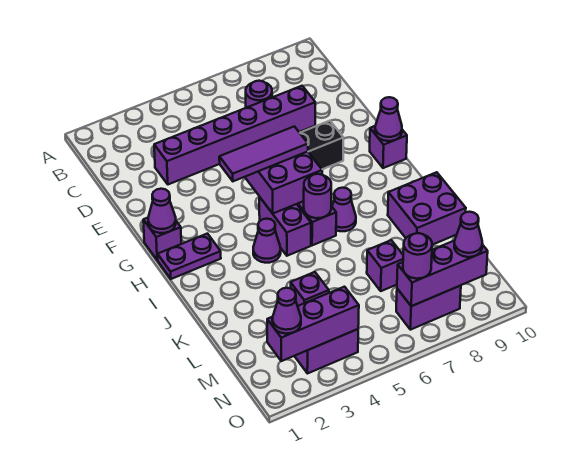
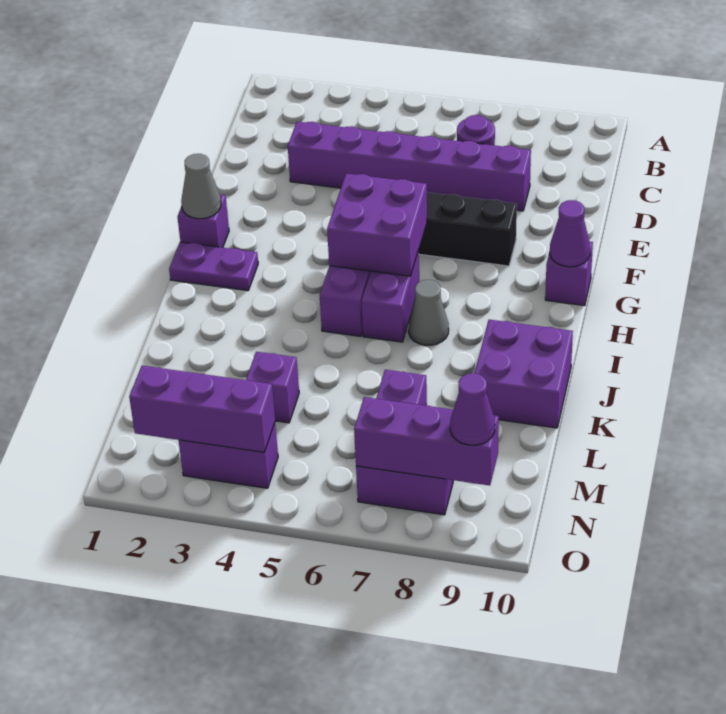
purple 1x1 cone [148,189,176,233] -> grey 1x1 cone [181,154,221,219]
purple 1x3 tile [219,126,308,181] -> none
purple 1x1 cone [253,219,281,263] -> none
purple 1x1 round brick [304,174,331,218] -> none
purple 1x1 cone [332,188,356,231] -> grey 1x1 cone [408,280,449,345]
purple 1x1 cone [272,288,301,334] -> none
purple 1x1 round brick [403,233,432,279] -> none

